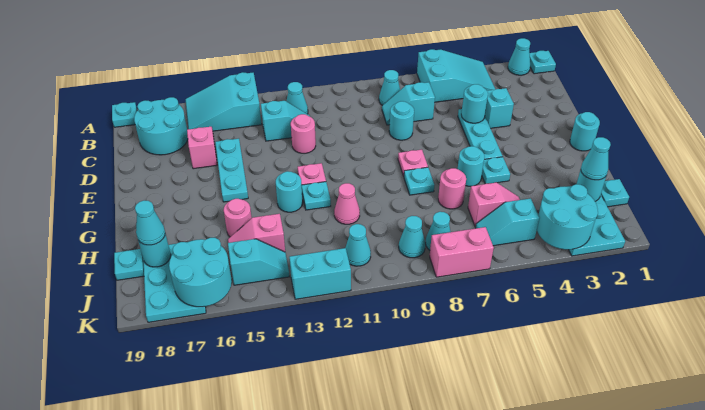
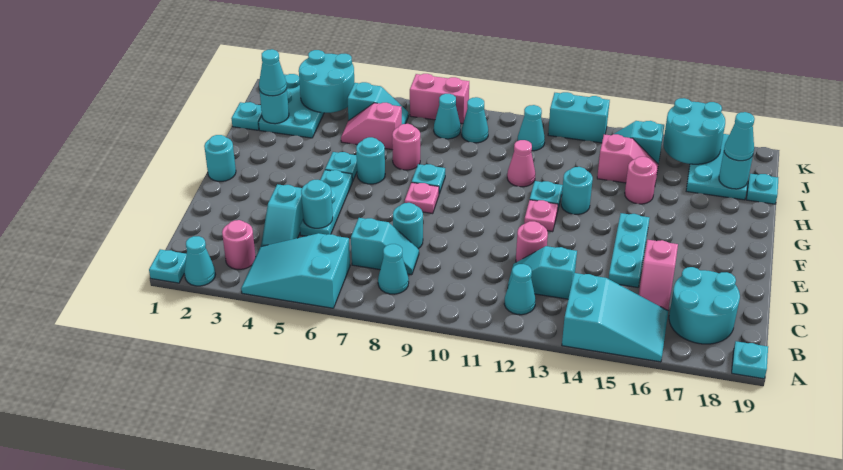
none -> pink 1x1 round brick [222,220,256,269]

